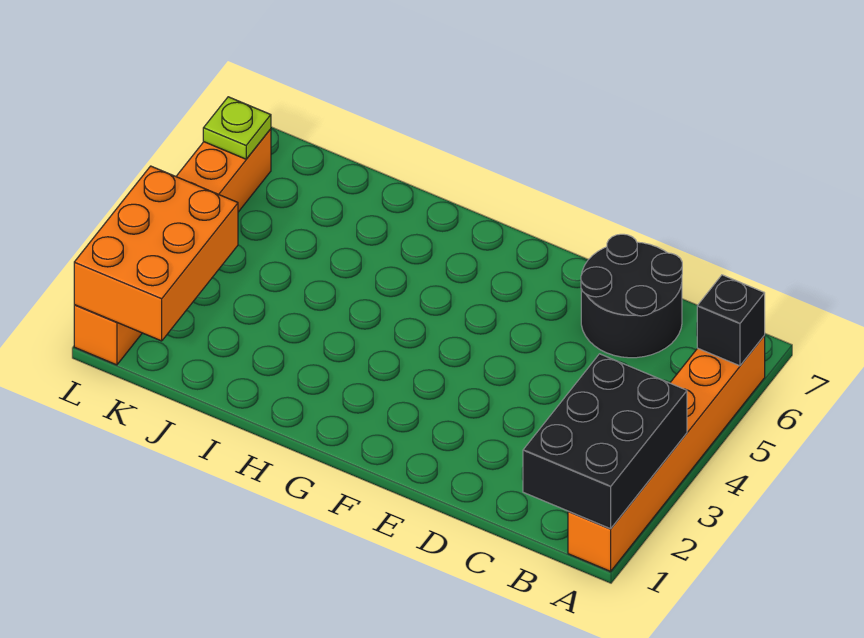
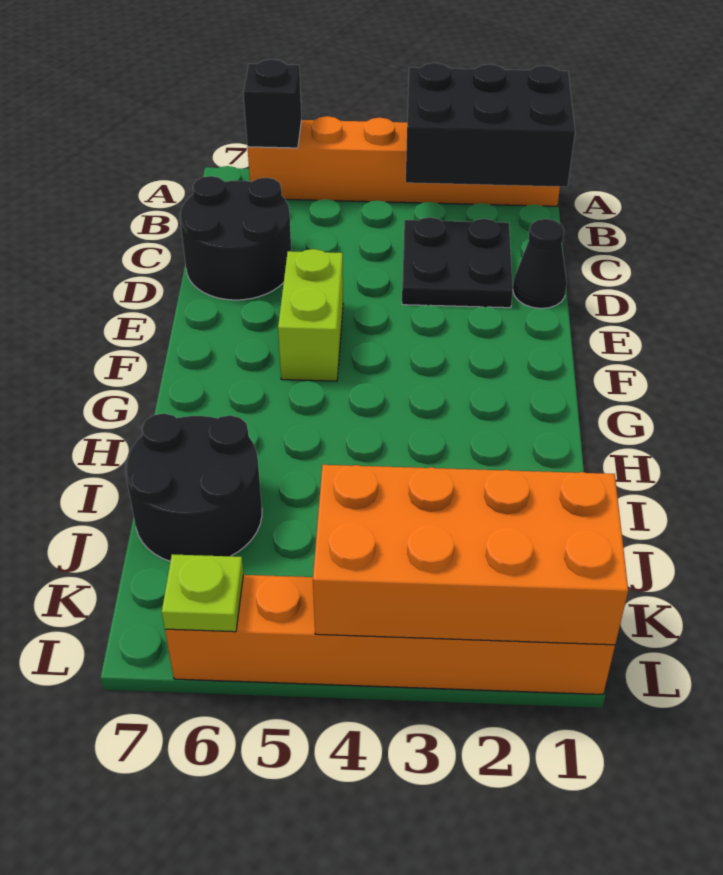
none -> black 2x2 plate [402,217,513,308]
none -> black 1x1 cone [513,219,567,309]
none -> lime 1x2 brick [278,249,343,381]
none -> black 2x2 round brick [125,413,262,561]
orange 2x3 brick [74,166,238,341] -> orange 2x4 brick [313,465,628,645]

